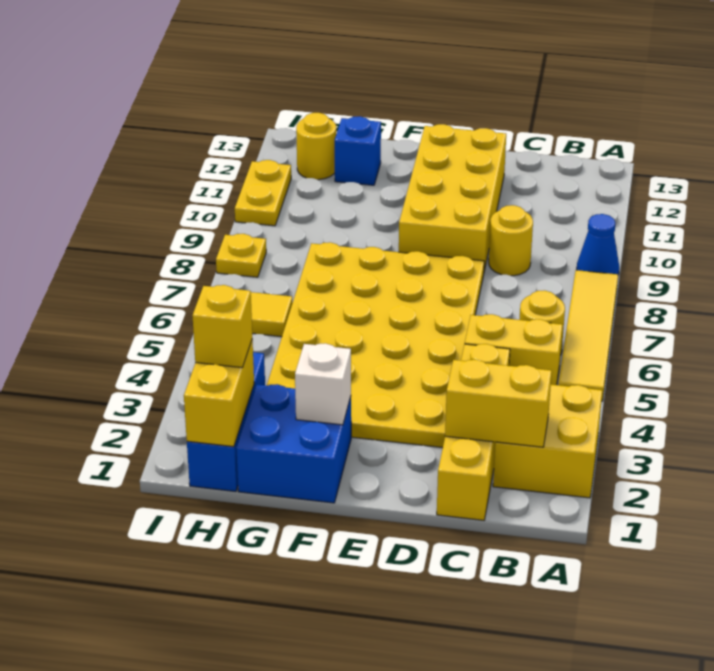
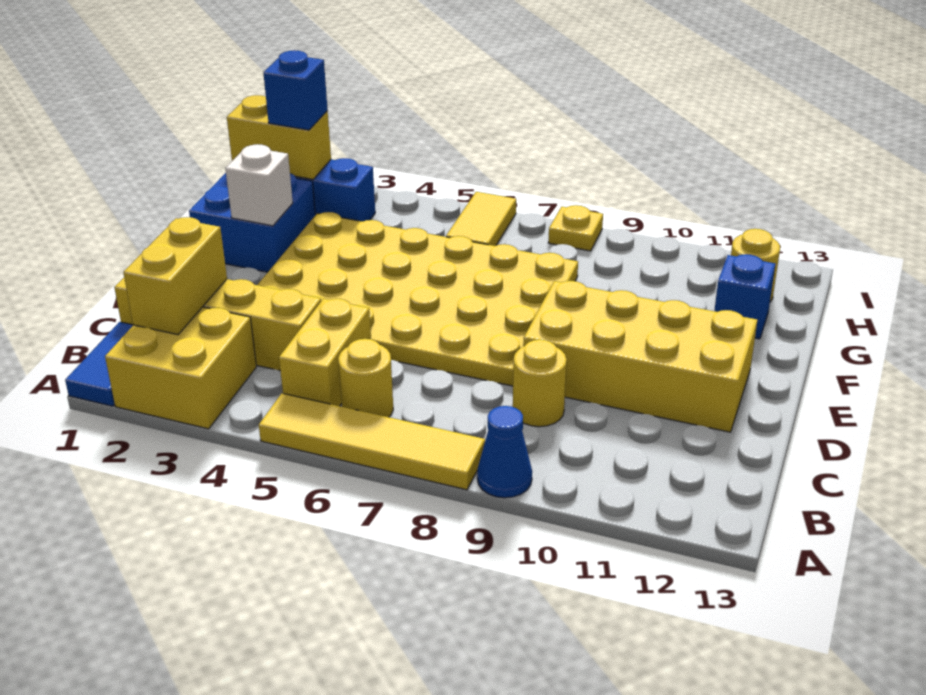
none -> blue 1x2 tile [65,322,133,406]
yellow 1x1 brick [192,285,252,368] -> blue 1x1 brick [263,50,328,130]
yellow 1x2 plate [235,160,291,226] -> none

